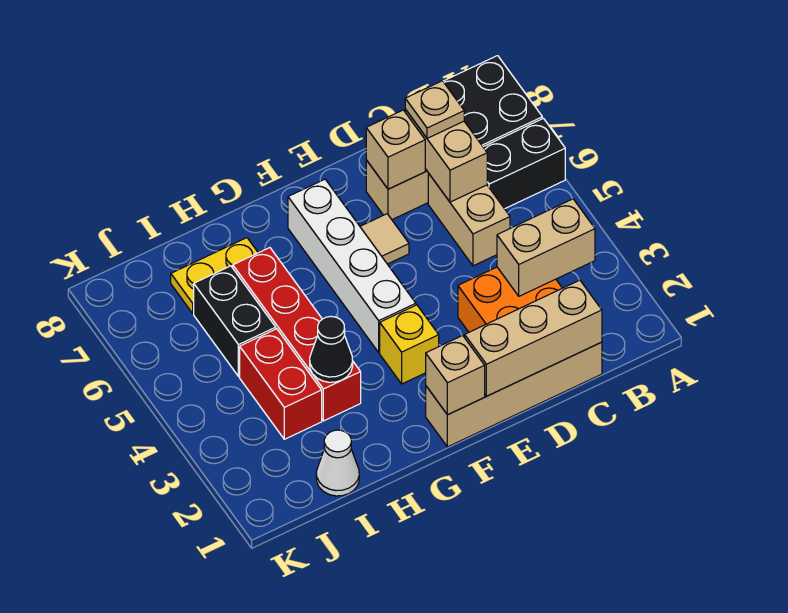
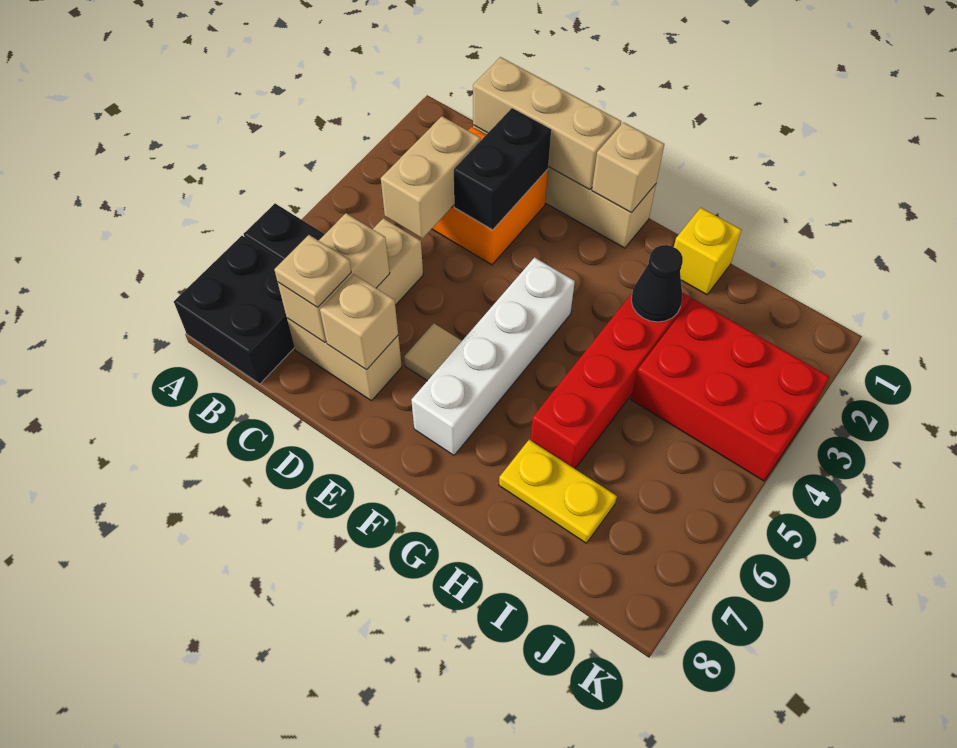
tan 1x2 brick [497,199,595,296] -> tan 1x2 brick turned to [381,116,481,238]
yellow 1x1 brick [380,305,439,384] -> yellow 1x1 brick moved to [674,208,741,295]
white 1x1 cone [316,430,359,496] -> none
red 1x2 brick [240,329,322,439] -> red 2x3 brick [631,298,829,481]
black 1x2 brick [194,266,276,377] -> black 1x2 brick moved to [454,108,551,230]

